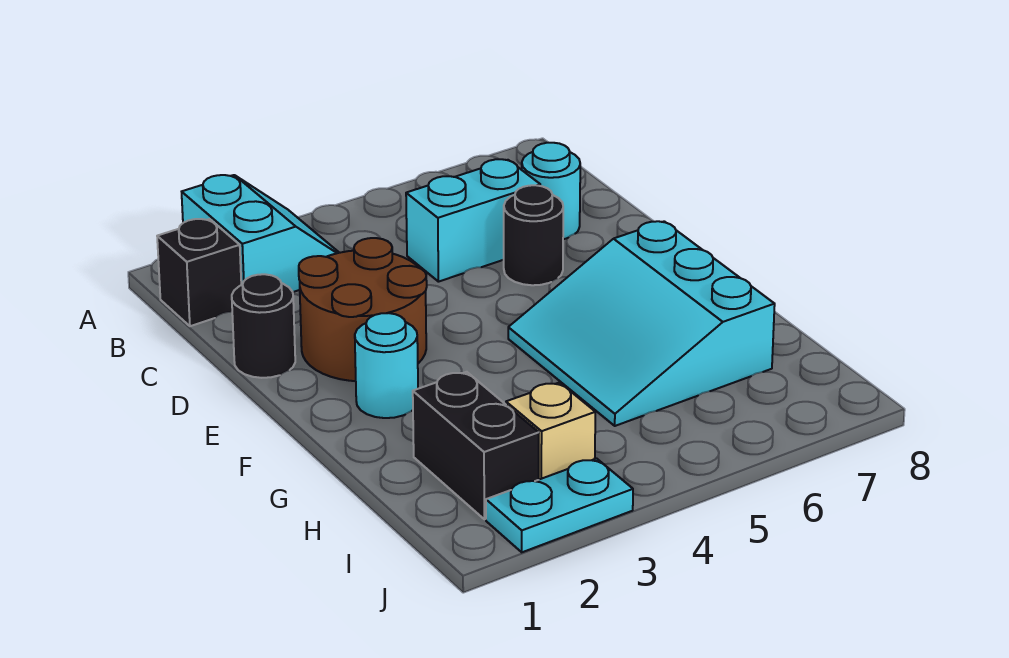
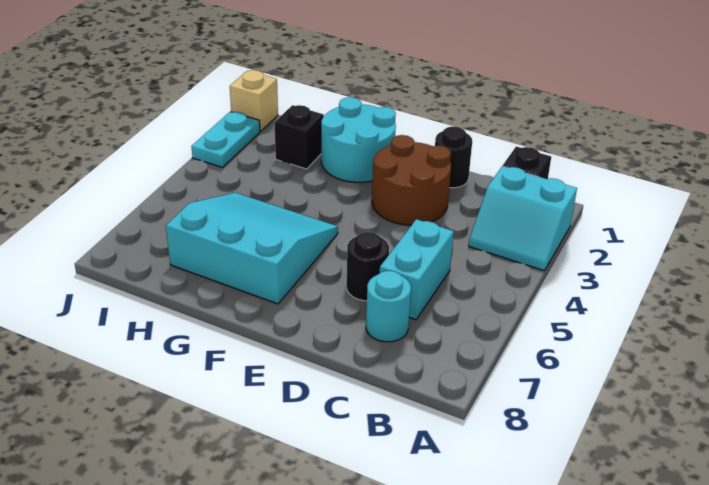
cyan 1x1 round brick [355,313,418,418] -> cyan 2x2 round brick [321,97,396,182]
black 1x2 brick [413,372,539,519] -> black 1x1 brick [275,105,324,169]
tan 1x1 brick [506,382,595,479] -> tan 1x1 brick moved to [230,70,278,131]

